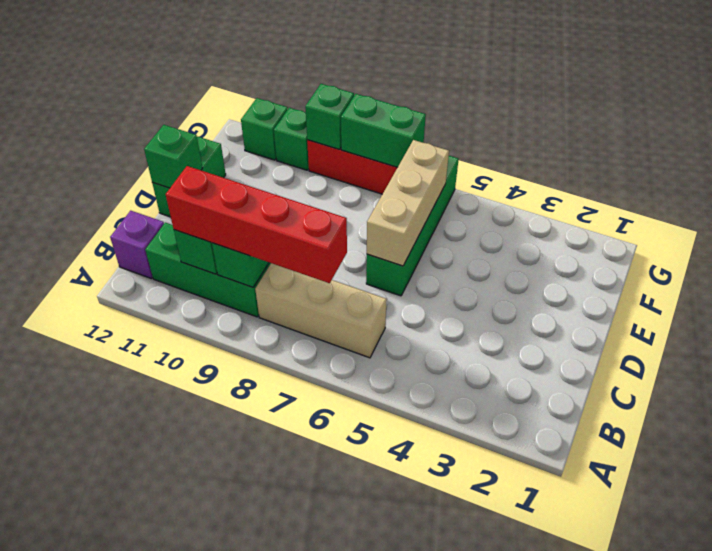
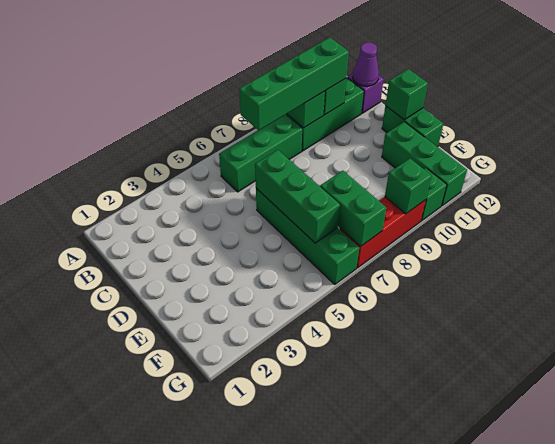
tan 1x3 brick [255,263,387,358] -> green 1x3 brick [219,115,302,192]
red 1x4 brick [166,166,347,283] -> green 1x4 brick [239,37,349,130]
none -> purple 1x1 cone [353,43,379,86]
tan 1x3 brick [367,140,449,266] -> green 1x3 brick [255,150,340,243]
green 1x2 brick [341,94,426,167] -> green 1x2 brick turned to [320,171,386,246]
green 1x1 brick [241,98,288,160] -> green 1x3 brick [382,122,467,206]

